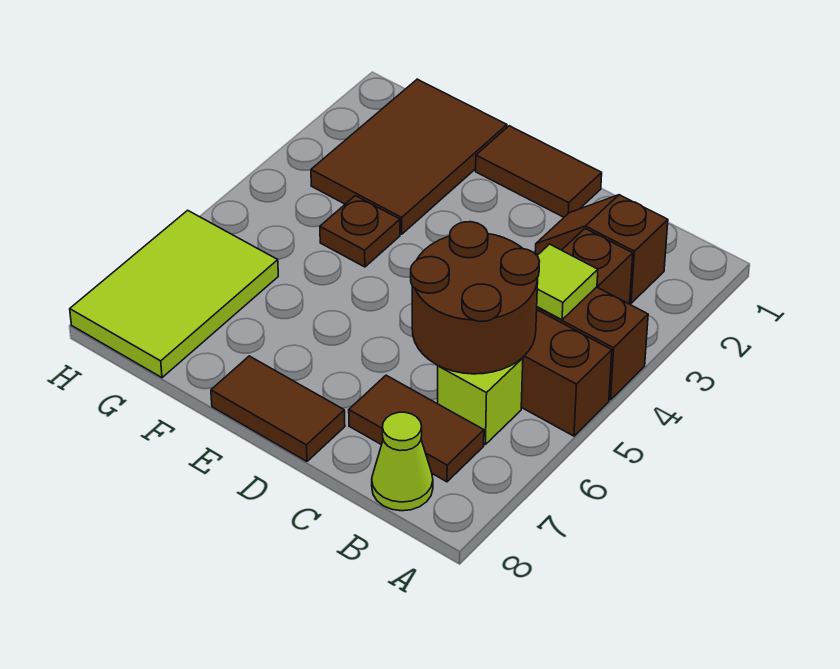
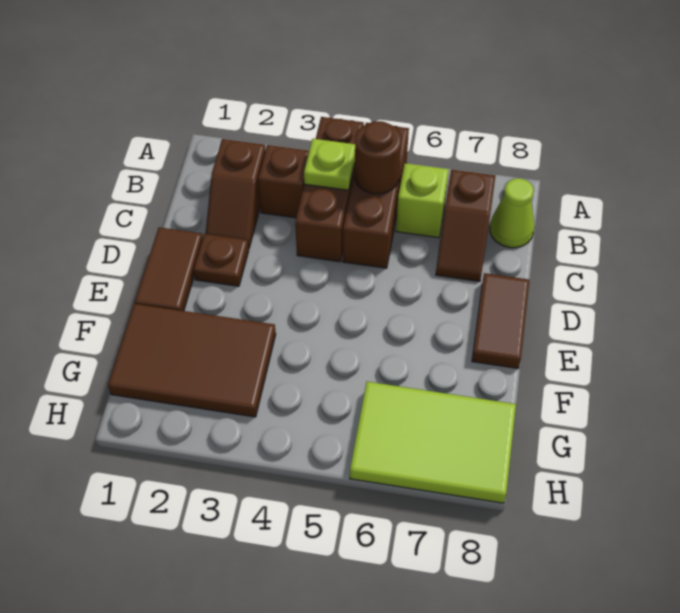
lime 1x1 tile [537,244,598,320] -> lime 1x1 plate [304,139,355,190]
brown 2x2 round brick [411,222,540,374] -> brown 1x1 round brick [355,121,401,194]
brown 1x2 tile [349,375,484,482] -> brown 1x2 slope [436,169,495,281]
brown 1x1 plate [320,196,400,267] -> brown 1x1 plate moved to [194,234,249,286]

